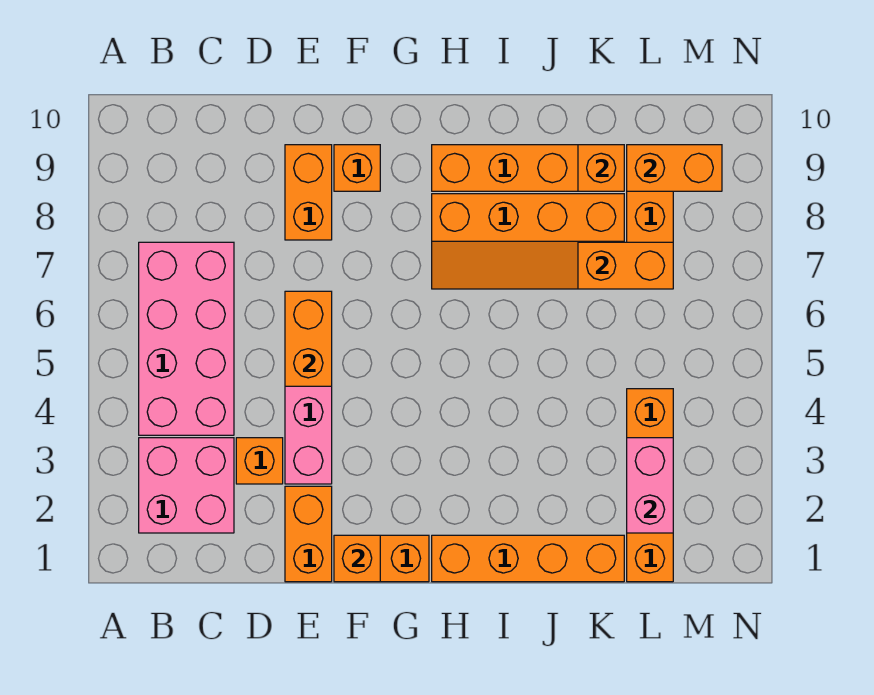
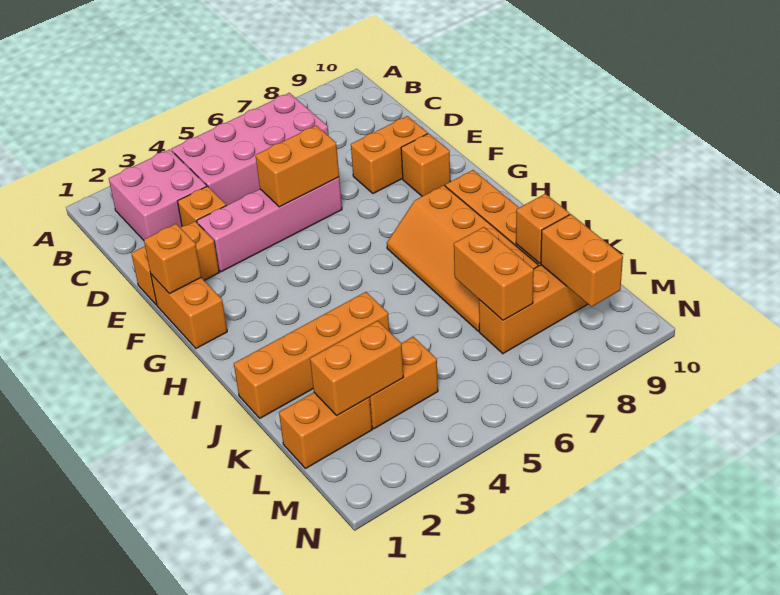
orange 1x4 brick [432,535,624,582] -> orange 1x4 brick turned to [234,292,389,418]
pink 1x2 brick [627,438,673,533] -> orange 1x2 brick [310,321,404,415]

